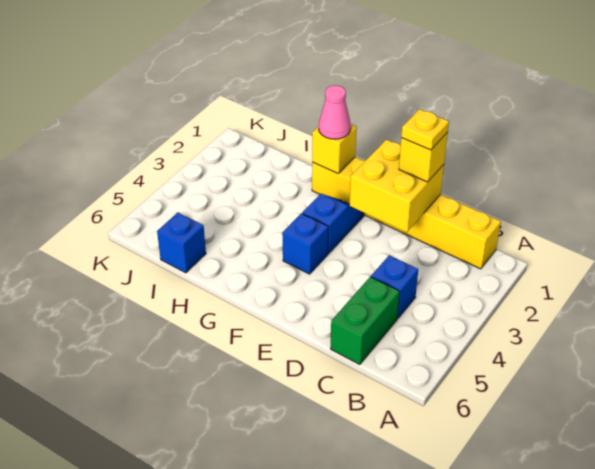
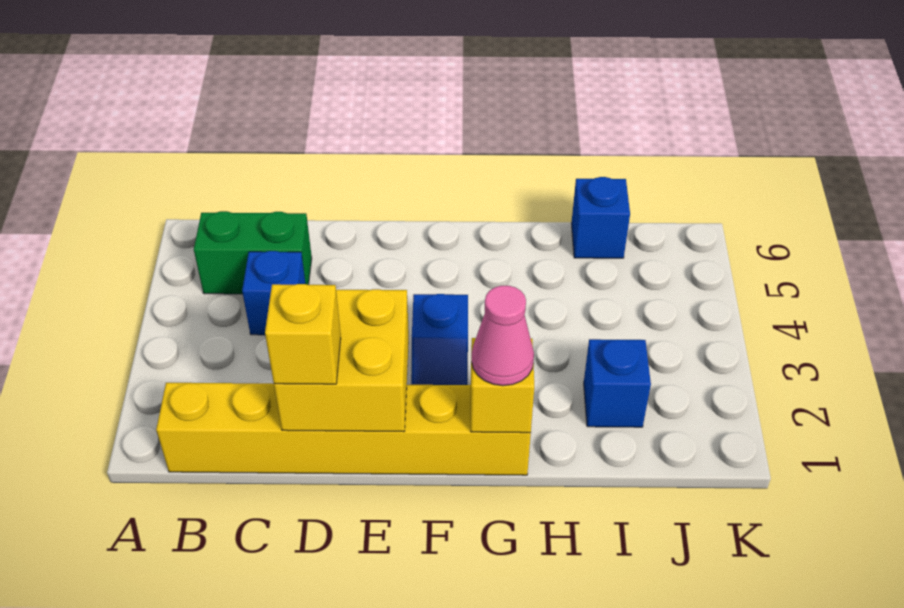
green 1x2 brick [331,277,400,365] -> green 1x2 brick turned to [194,211,312,294]
yellow 1x1 plate [401,109,449,150] -> none
blue 1x1 brick [282,213,328,274] -> blue 1x1 brick moved to [584,339,651,427]

